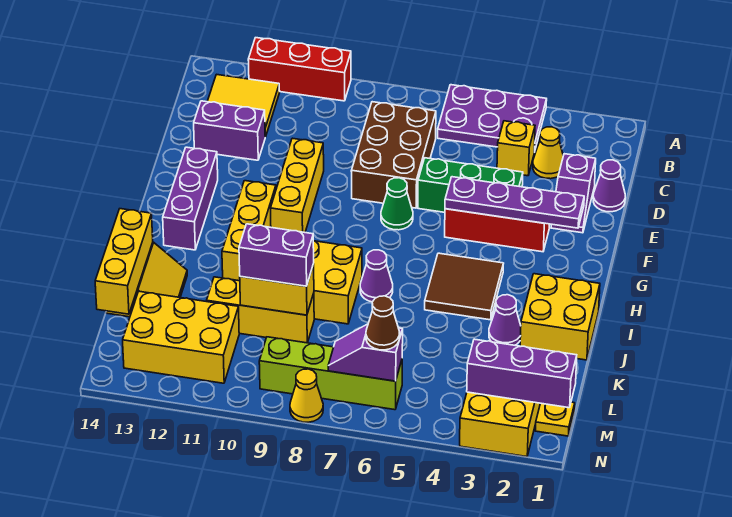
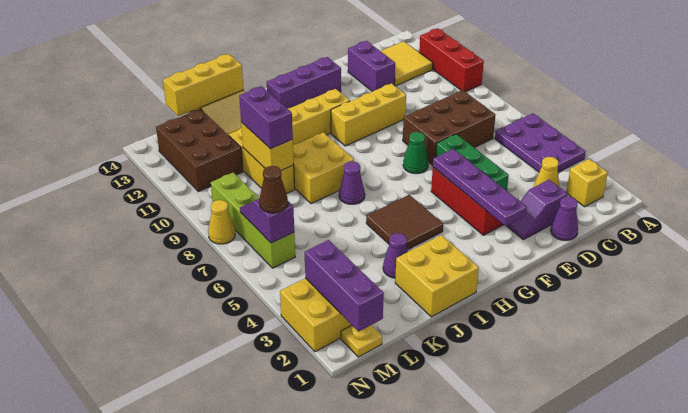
yellow 1x1 brick [497,121,535,176] -> yellow 1x1 brick moved to [566,159,608,207]
yellow 2x3 brick [123,291,239,383] -> brown 2x3 brick [156,109,243,192]

